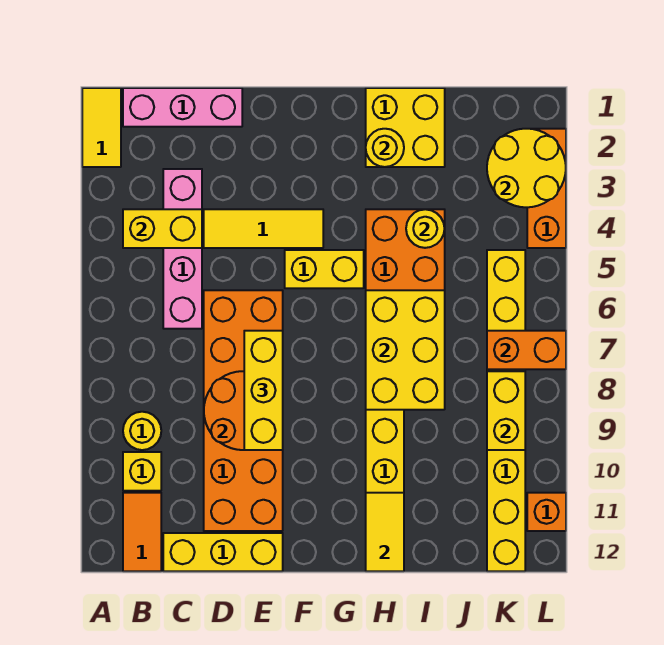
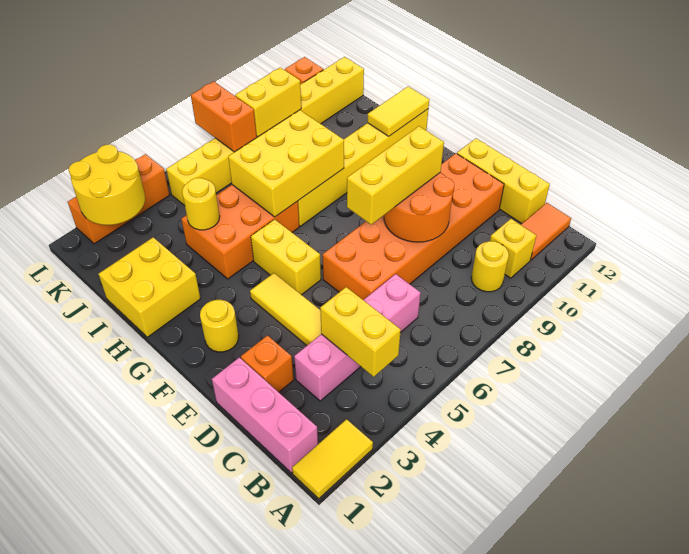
none -> orange 1x1 brick [241,336,294,392]
yellow 1x1 round brick [366,129,404,167] -> yellow 1x1 round brick moved to [200,300,239,352]

